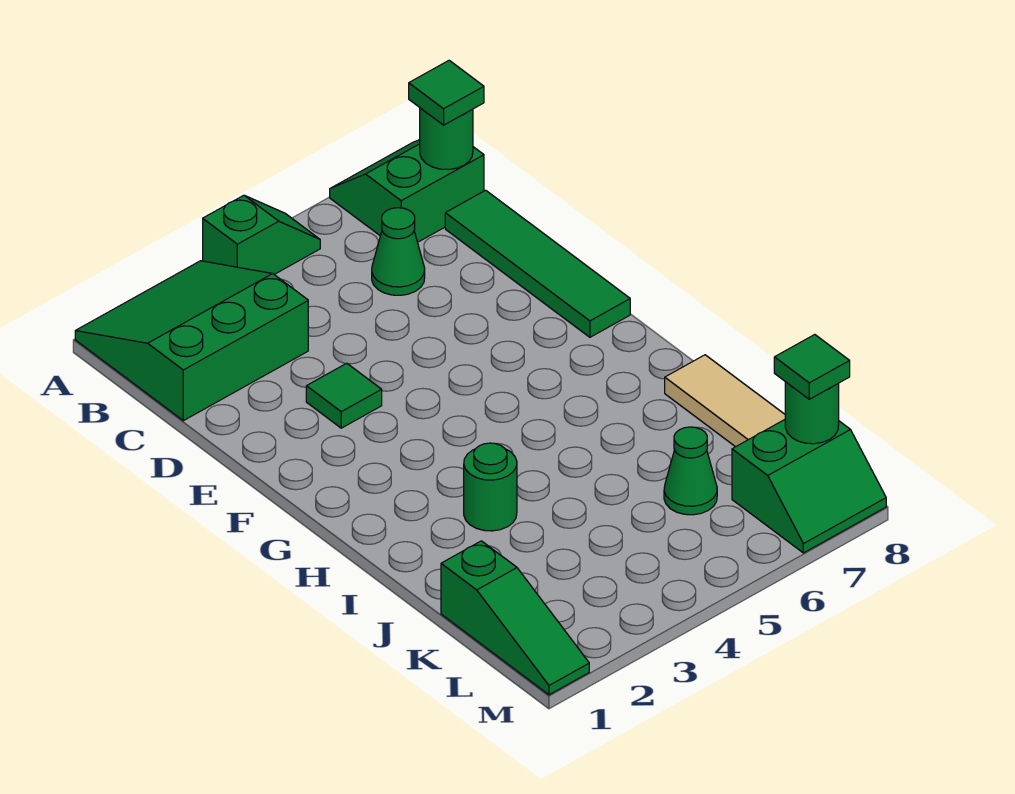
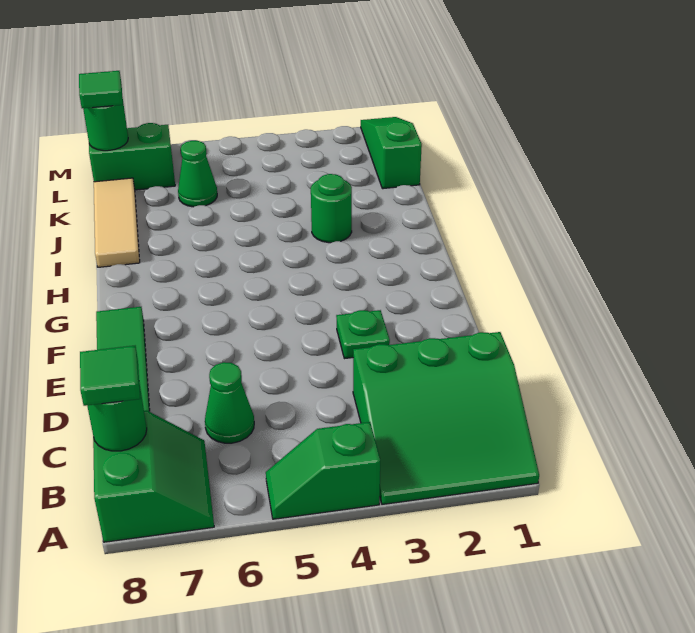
green 2x2 slope [330,140,484,242] -> green 2x2 slope turned to [93,411,214,542]
green 1x1 tile [306,363,382,428] -> green 1x1 plate [336,310,390,359]

